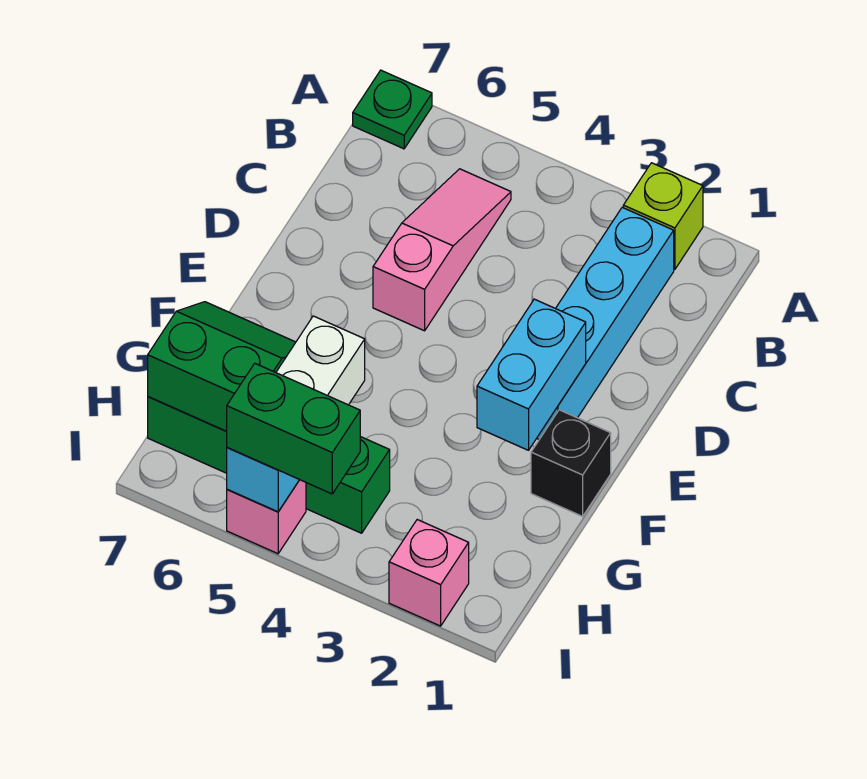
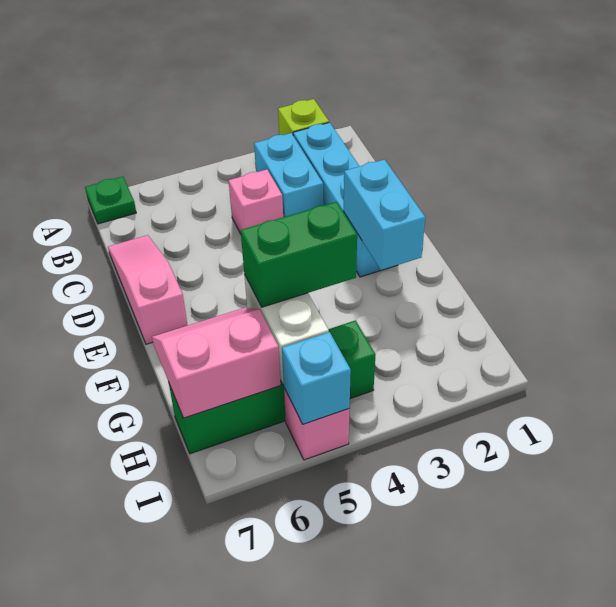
none -> cyan 1x2 brick [254,133,323,217]
pink 1x3 slope [373,169,511,331] -> pink 1x3 slope moved to [108,235,188,344]
black 1x1 brick [531,410,611,516] -> none
green 2x2 slope [148,302,296,431] -> pink 2x2 slope [152,308,281,418]
pink 1x1 brick [389,520,469,626] -> pink 1x1 brick moved to [229,169,283,234]
green 1x2 brick [226,363,360,494] -> green 1x2 brick moved to [241,202,357,307]

